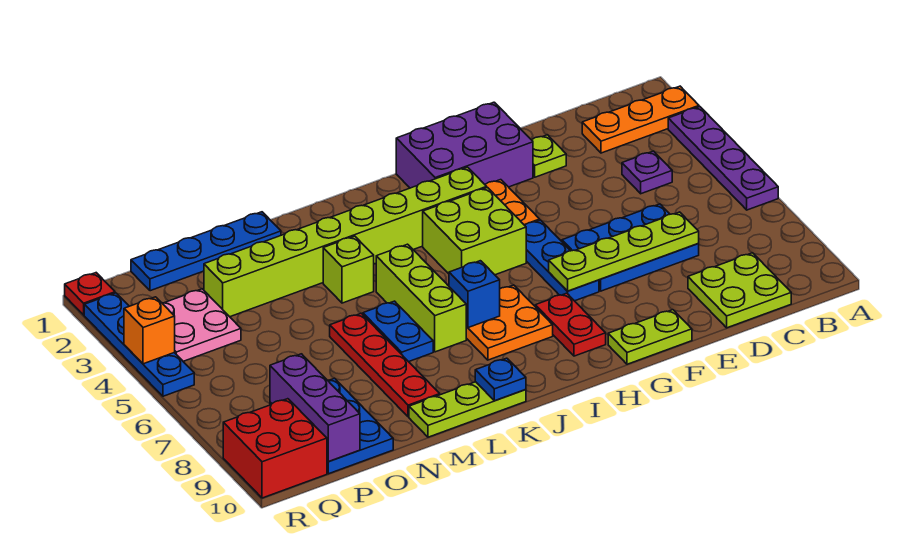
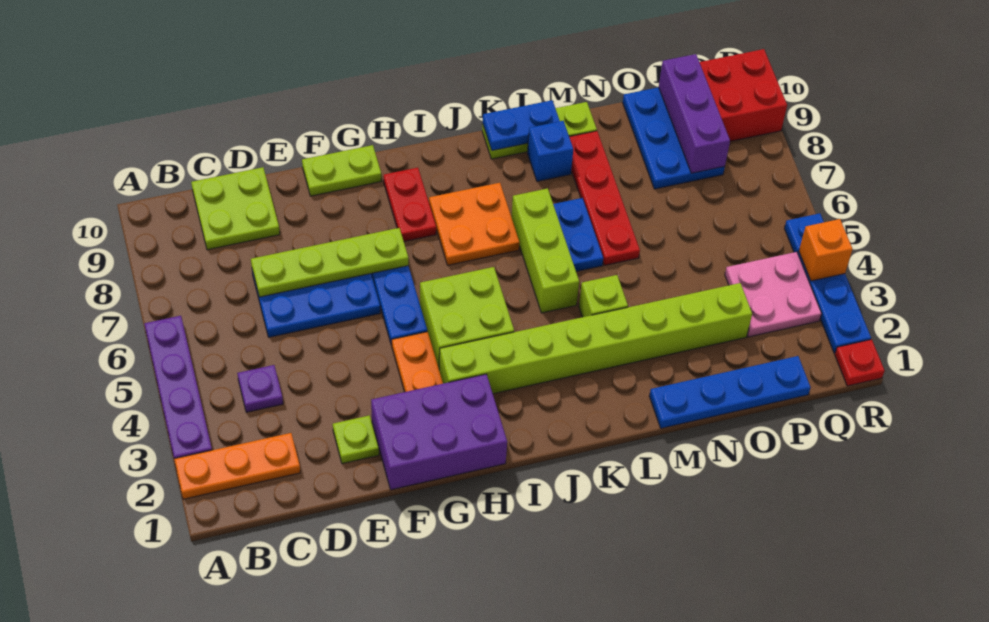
blue 1x1 brick [449,261,500,328] -> blue 1x1 brick moved to [527,121,573,181]
blue 1x1 plate [475,358,526,401] -> blue 1x2 plate [483,100,560,151]

